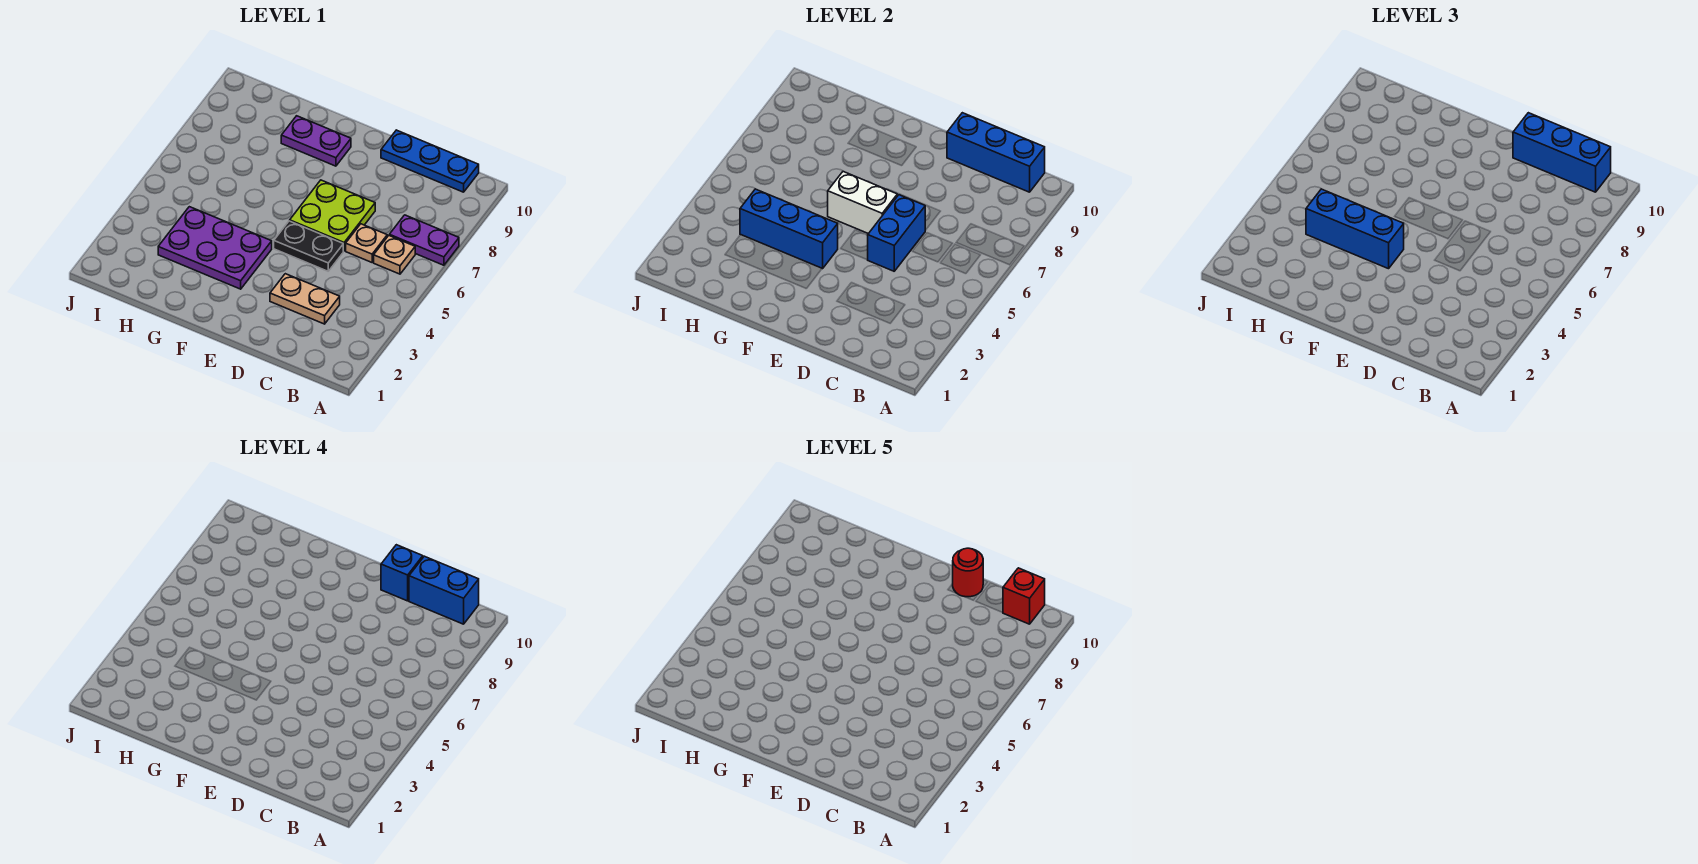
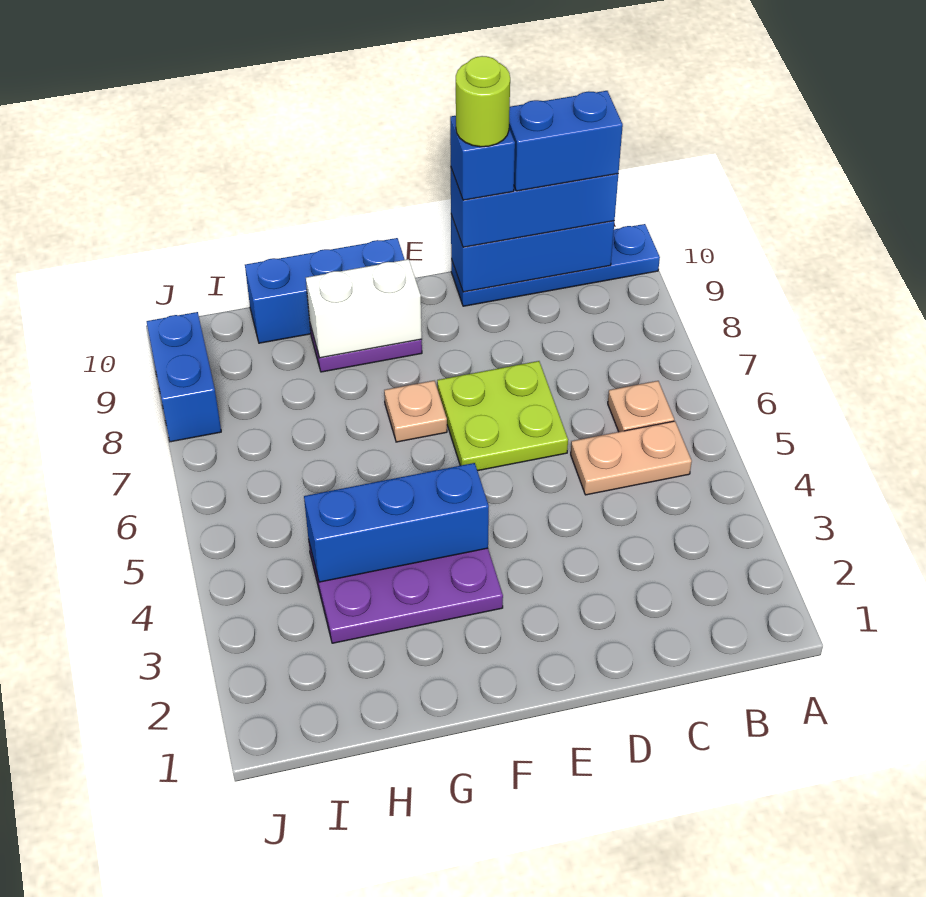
purple 1x2 plate [389,215,459,265] -> none
blue 1x3 plate [381,130,479,192] -> blue 1x4 plate [451,224,660,306]
red 1x1 brick [1003,568,1045,624] -> none
tan 1x2 plate [270,274,340,324] -> tan 1x2 plate moved to [571,421,692,495]
tan 1x1 plate [346,224,387,262] -> tan 1x1 plate moved to [384,381,447,442]
black 1x2 plate [274,221,343,271] -> none
blue 1x2 brick [868,195,925,271] -> blue 1x2 brick moved to [146,312,221,442]
red 1x1 round brick [953,548,983,597] -> lime 1x1 round brick [456,56,510,147]
white 1x2 brick [828,172,897,234] -> white 1x2 brick moved to [306,259,422,358]
blue 1x3 brick [1306,189,1404,269] -> blue 1x3 brick moved to [245,238,405,343]

